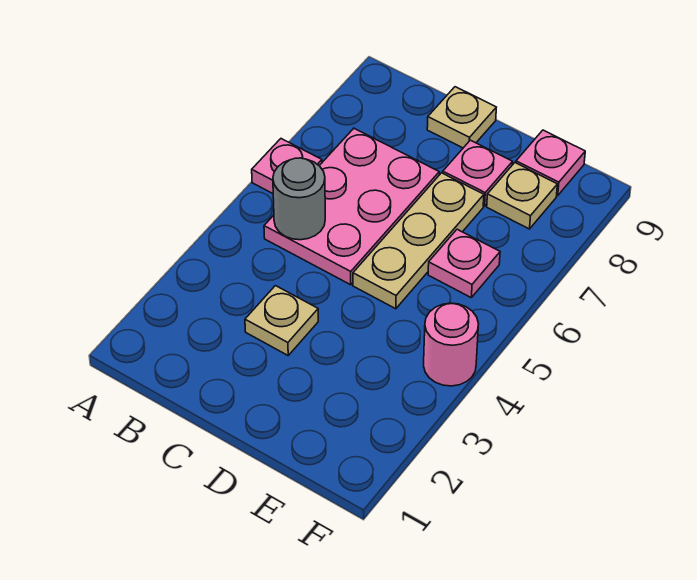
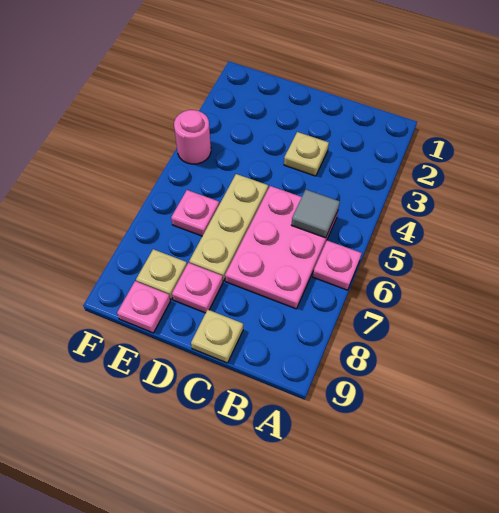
grey 1x1 round brick [273,158,325,240] -> grey 1x1 tile [292,190,340,238]

